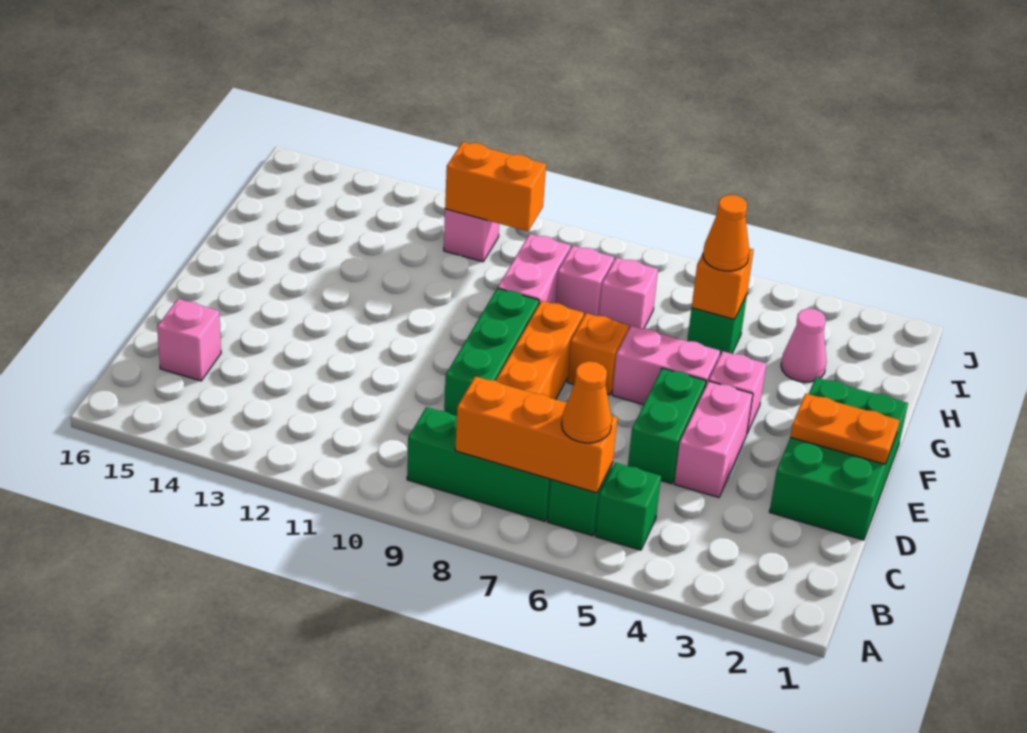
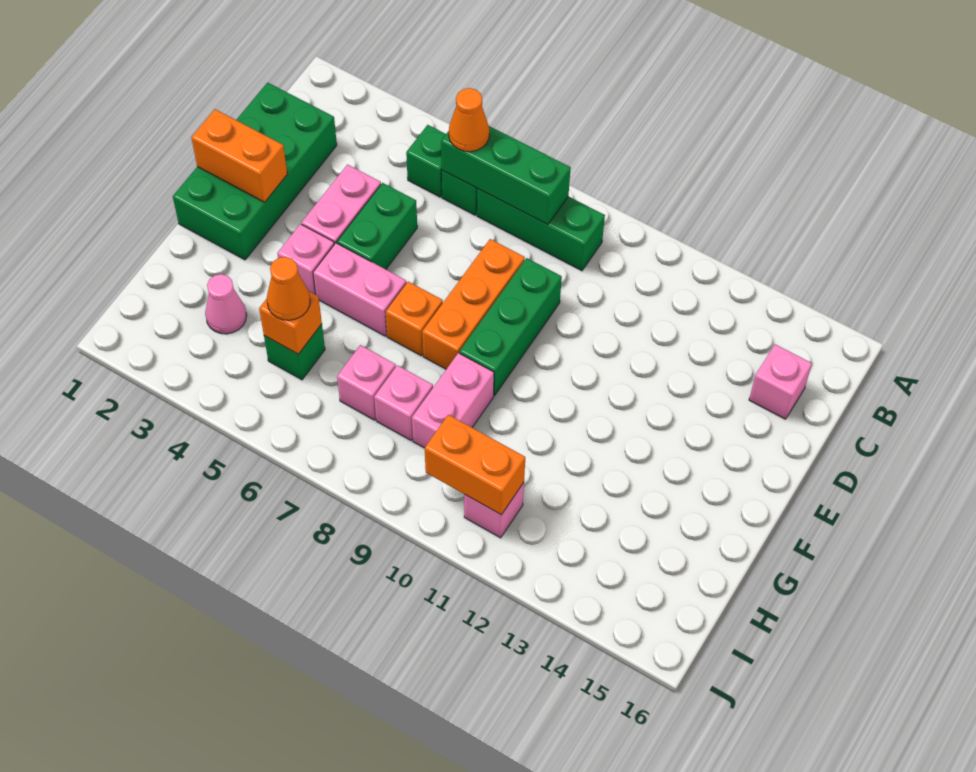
orange 1x3 brick [455,376,617,493] -> green 1x3 brick [441,126,571,225]
green 2x3 brick [770,377,908,540] -> green 2x4 brick [173,83,337,260]
orange 1x2 plate [790,393,899,464] -> orange 1x2 brick [191,109,287,202]

